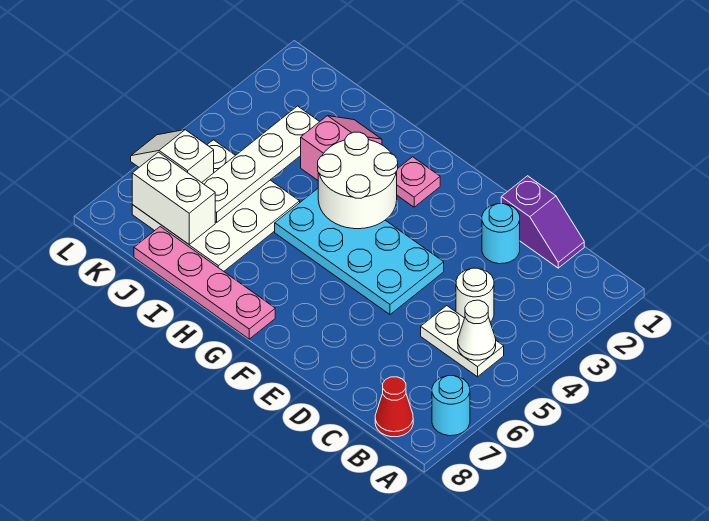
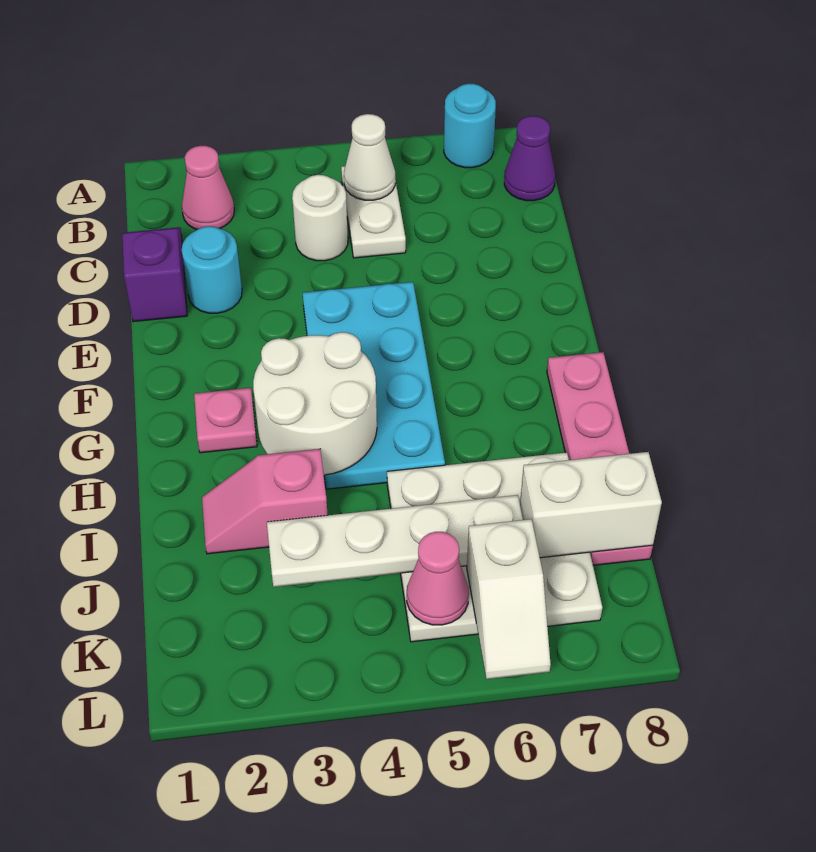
none -> pink 1x1 cone [182,146,234,230]
red 1x1 cone [375,377,413,437] -> purple 1x1 cone [504,116,555,201]
white 1x2 brick [132,152,215,244] -> white 1x2 brick turned to [520,452,662,558]
none -> pink 1x1 cone [407,532,469,625]

